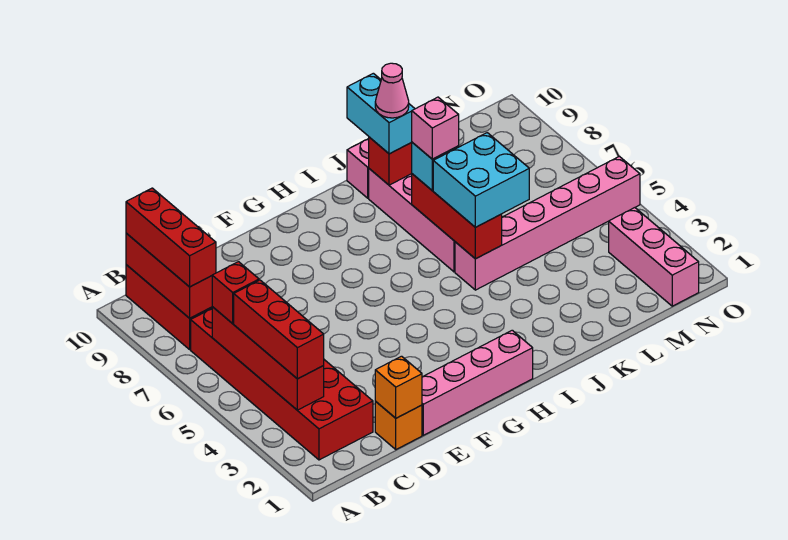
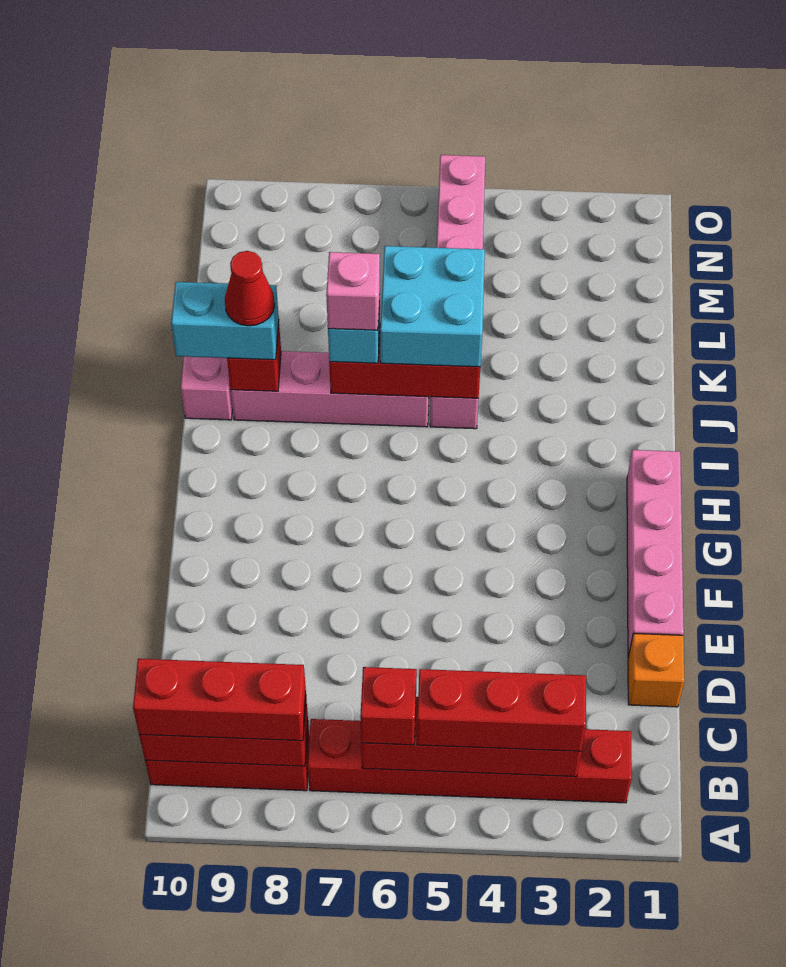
red 2x6 brick [191,309,373,460] -> red 1x6 brick [308,719,632,803]
orange 1x1 brick [375,356,422,418] -> none
pink 1x1 cone [375,63,409,118] -> red 1x1 cone [225,251,275,326]
pink 1x3 brick [609,208,699,306] -> none

